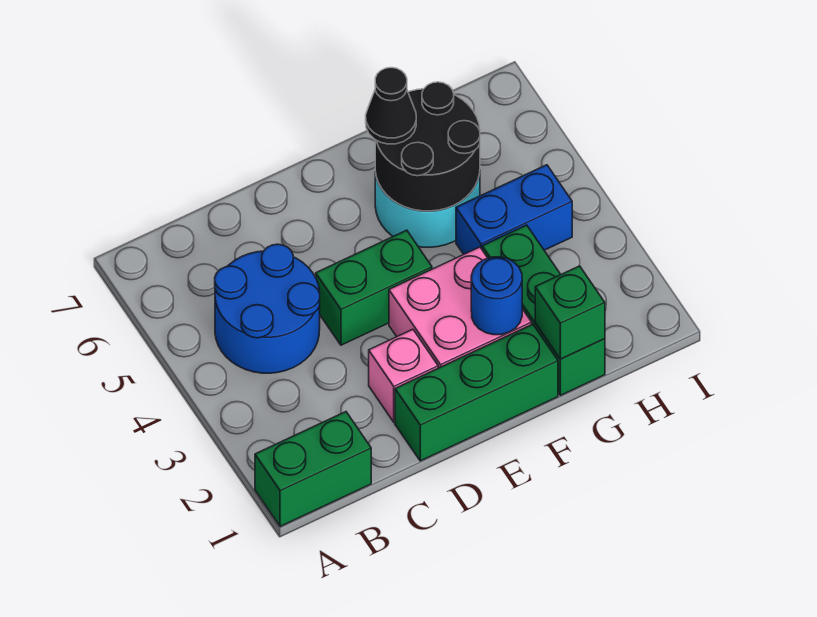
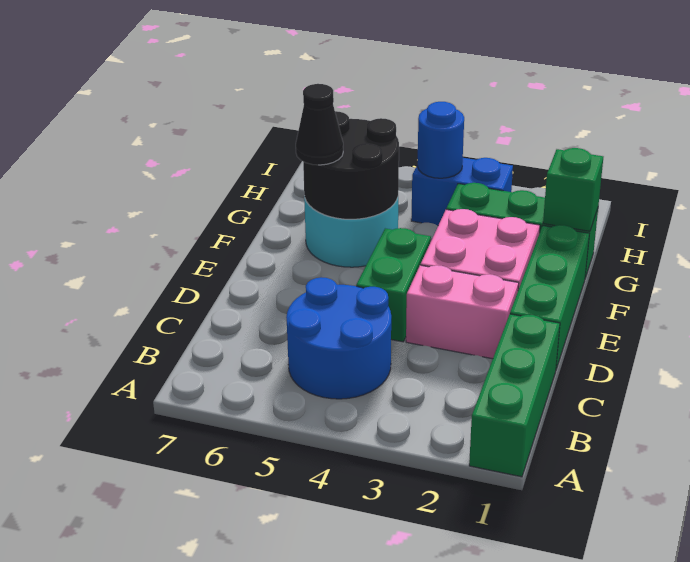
green 1x2 brick [255,412,371,527] -> green 1x3 brick [469,314,560,477]
pink 1x1 brick [369,329,438,422] -> pink 1x2 brick [406,265,519,359]
blue 1x1 round brick [471,257,522,335] -> blue 1x1 round brick moved to [417,102,464,178]
blue 1x2 brick [456,165,572,254] -> blue 1x2 brick turned to [411,158,513,226]

